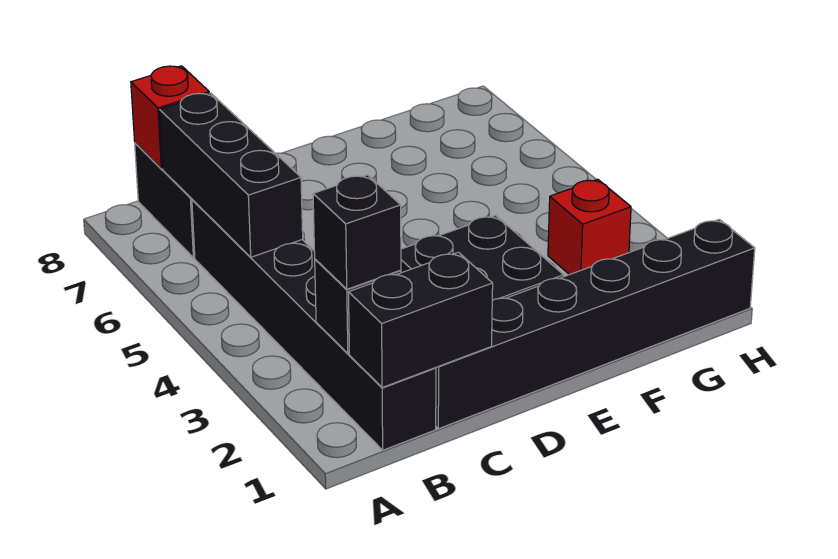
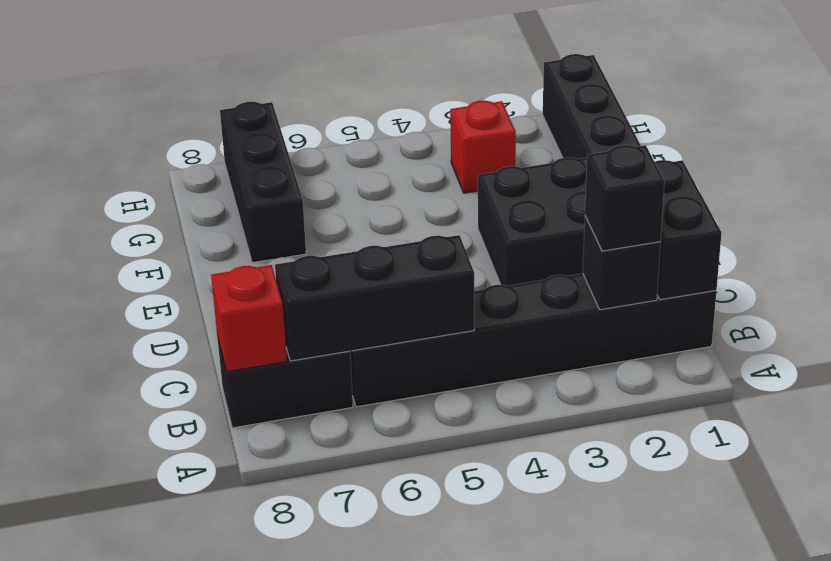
none -> black 1x3 brick [220,102,306,263]

